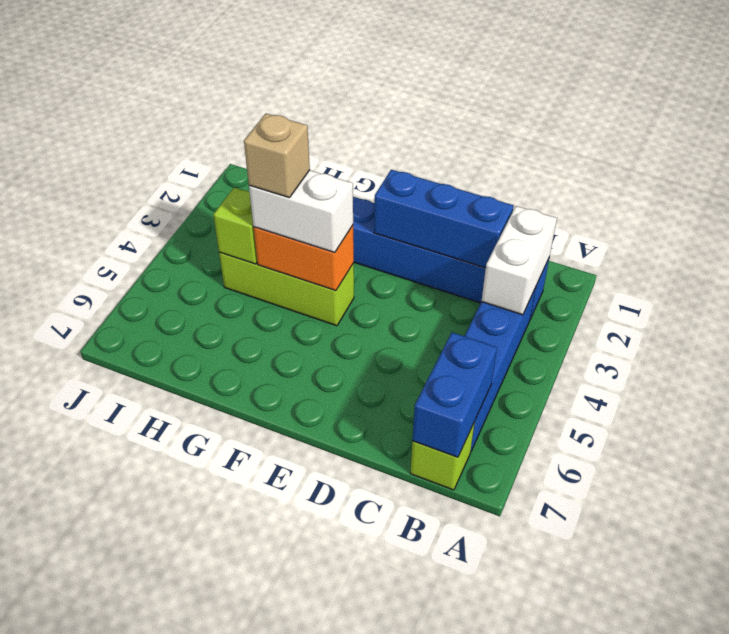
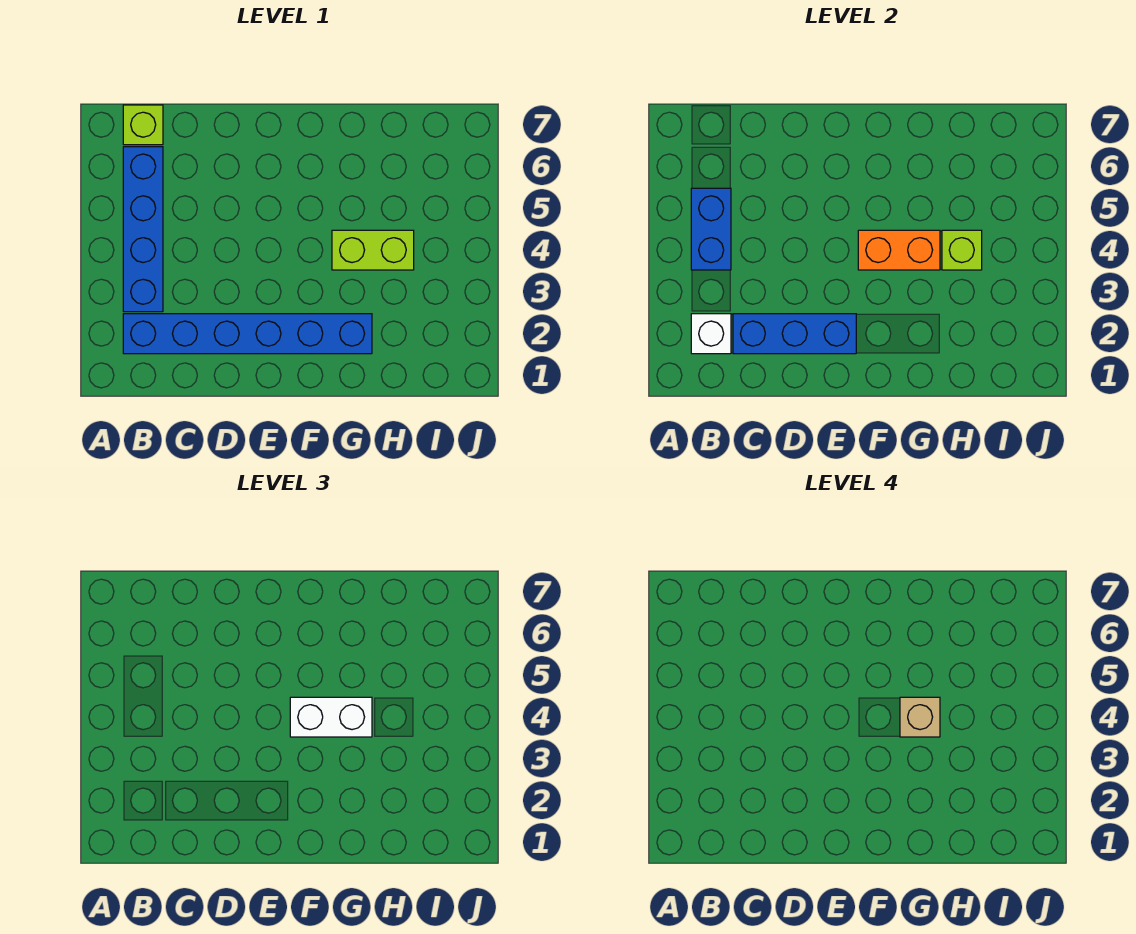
white 1x2 brick [481,206,557,315] -> white 1x1 brick [691,314,731,354]
blue 1x2 brick [412,332,497,457] -> blue 1x2 brick moved to [691,188,731,270]
lime 1x3 brick [219,252,354,326] -> lime 1x2 brick [332,230,414,270]

